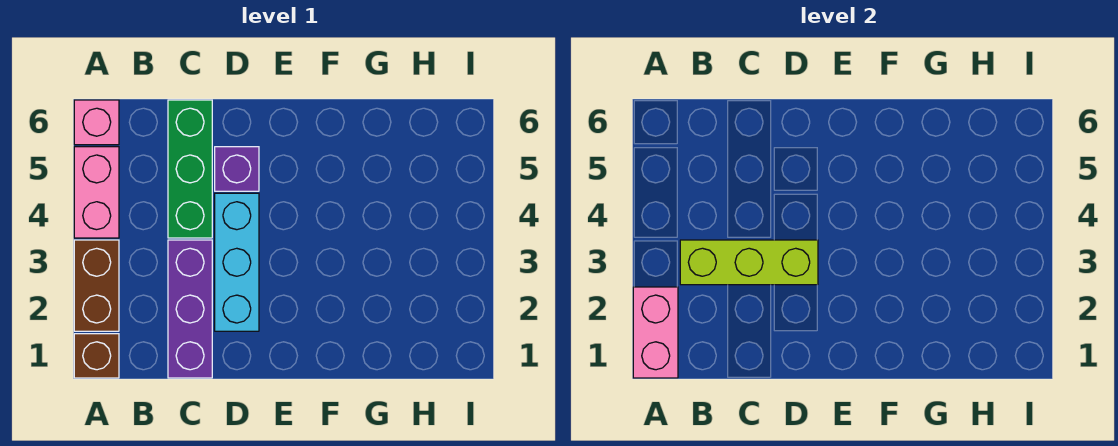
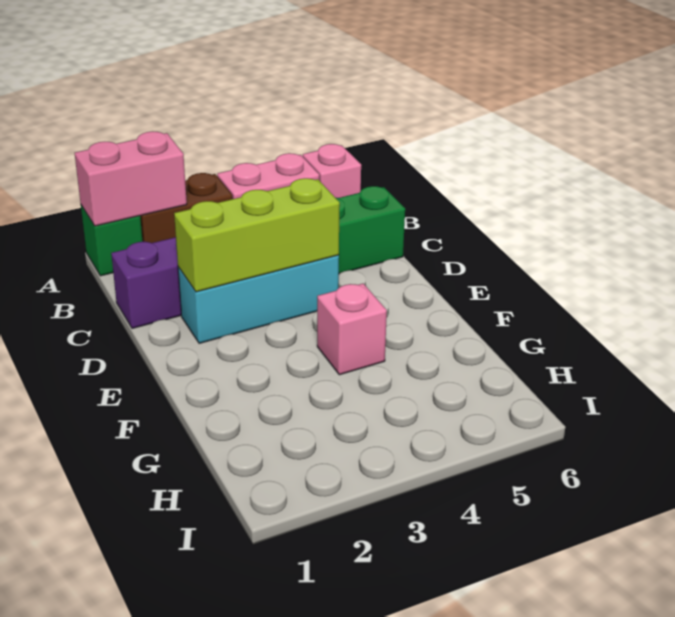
brown 1x1 brick [74,334,119,378] -> green 1x1 brick [81,205,143,276]
lime 1x3 brick [680,240,818,285] -> lime 1x3 brick turned to [174,178,340,292]
purple 1x1 brick [215,147,259,191] -> none
none -> pink 1x1 brick [317,284,387,375]

